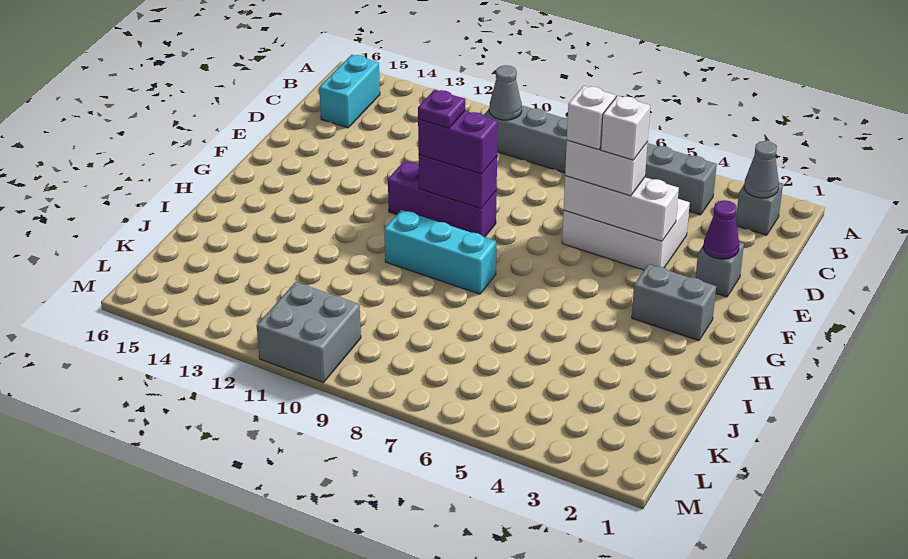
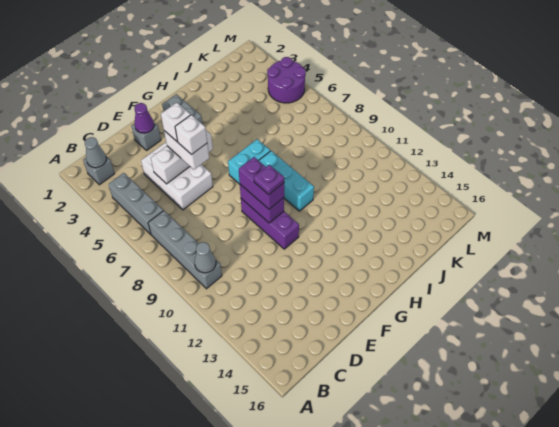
cyan 1x2 brick [319,55,380,128] -> cyan 1x2 brick moved to [228,139,270,184]
white 1x3 brick [564,176,679,241] -> white 1x3 brick turned to [151,130,213,184]
none -> purple 2x2 round brick [267,57,306,103]
grey 2x2 brick [257,282,361,382] -> none

